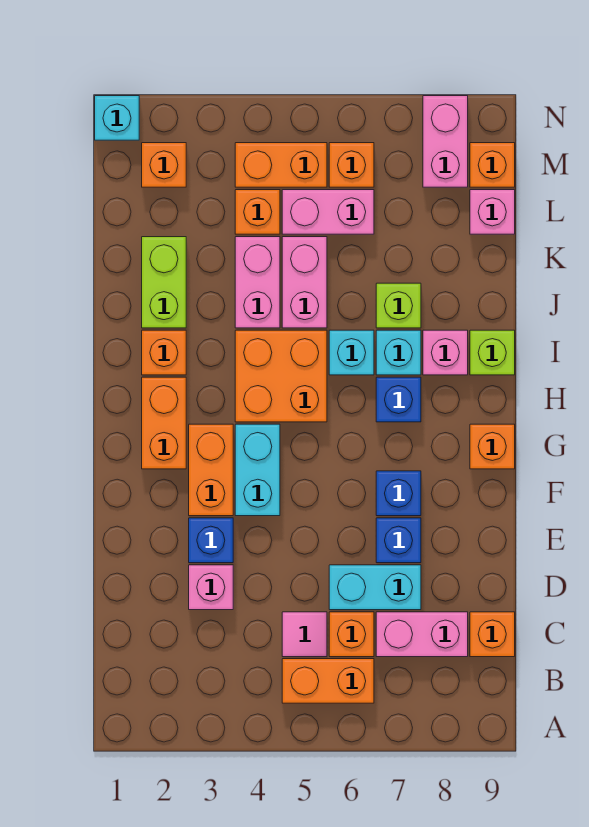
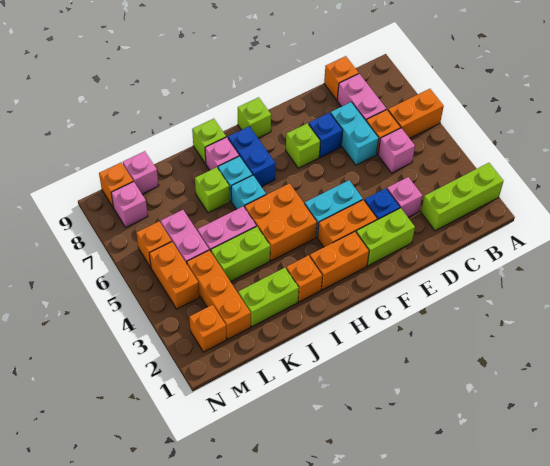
none -> lime 1x3 brick [421,163,504,231]
orange 1x2 brick [282,659,374,703] -> orange 1x2 brick turned to [388,89,444,138]
pink 1x1 tile [282,612,327,657] -> pink 1x1 brick [378,128,415,173]
none -> lime 1x2 brick [356,208,415,266]
blue 1x1 brick [376,471,421,516] -> lime 1x1 brick [286,123,320,168]
orange 1x1 brick [470,424,515,469] -> lime 1x1 brick [238,97,271,138]
blue 1x1 brick [376,377,421,422] -> blue 1x2 brick [228,126,275,187]
pink 1x2 brick [235,237,280,328] -> lime 1x2 brick [211,226,270,282]
orange 1x1 brick [235,190,280,234] -> orange 1x3 brick [187,250,251,339]
pink 1x2 brick [423,96,468,187] -> pink 1x1 brick [111,182,148,227]
cyan 1x1 brick [95,96,139,140] -> none

